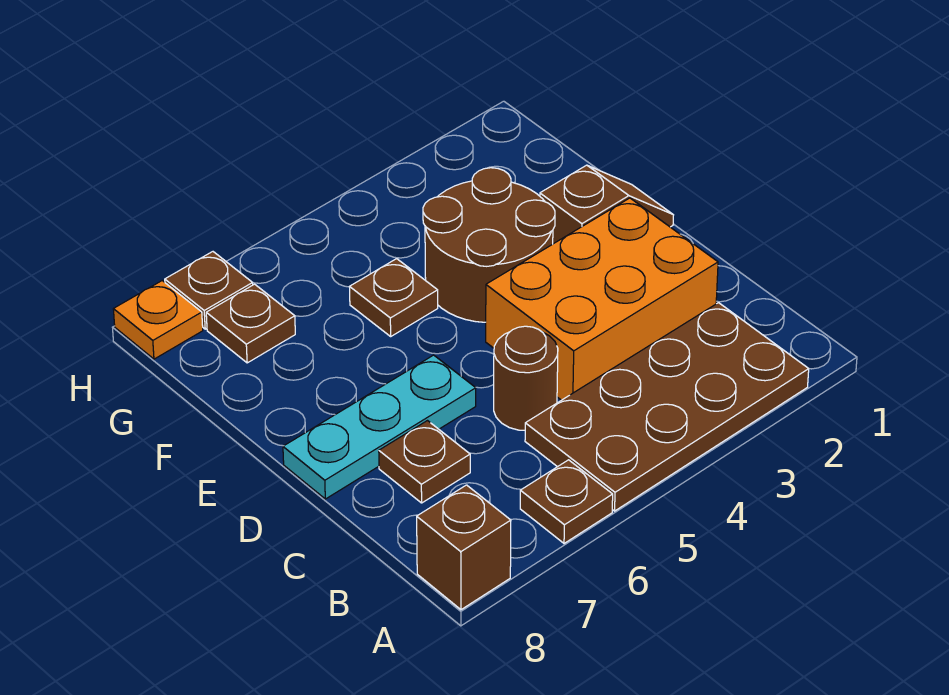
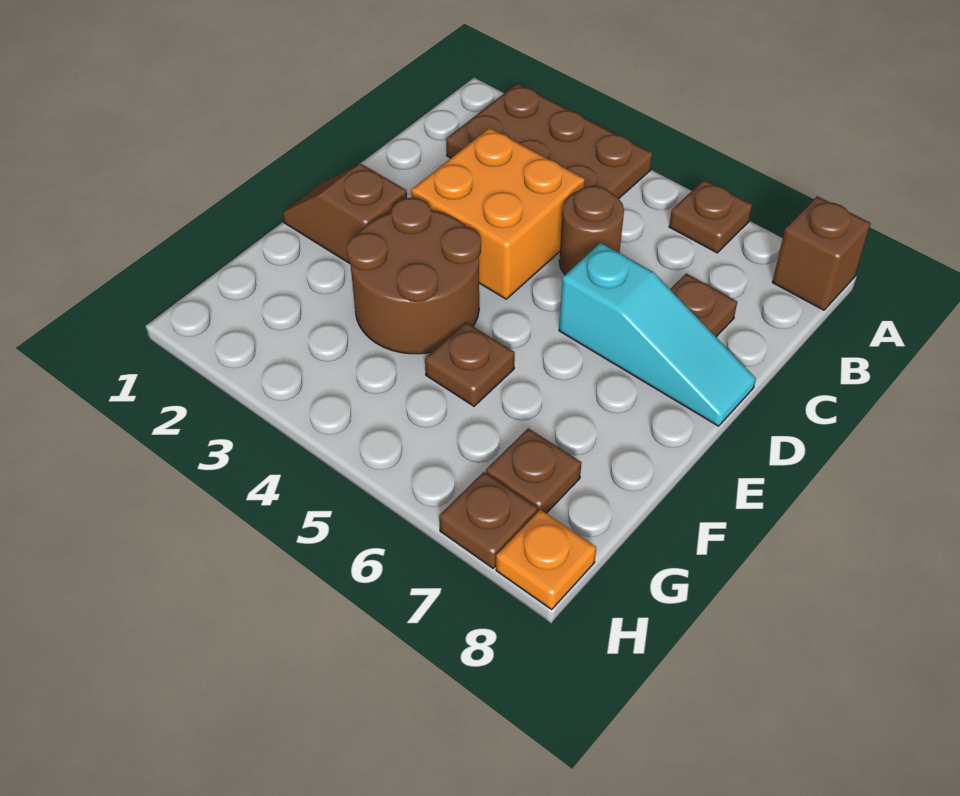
brown 2x4 plate [525,303,809,511] -> brown 2x3 plate [446,84,652,198]
orange 2x3 brick [486,198,718,400] -> orange 2x2 brick [411,128,585,299]
cyan 1x3 plate [283,355,476,499] -> cyan 1x3 slope [559,243,756,426]

